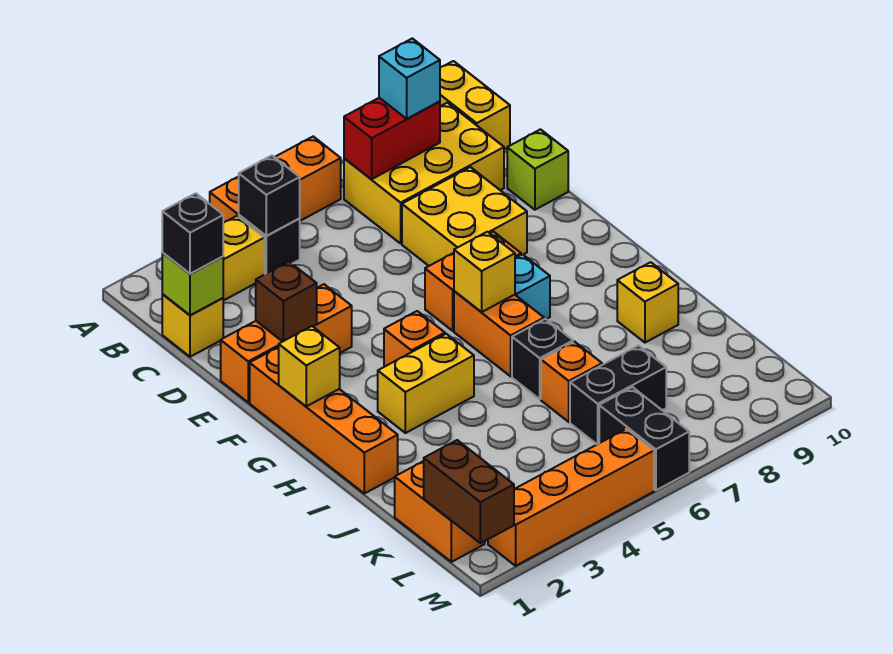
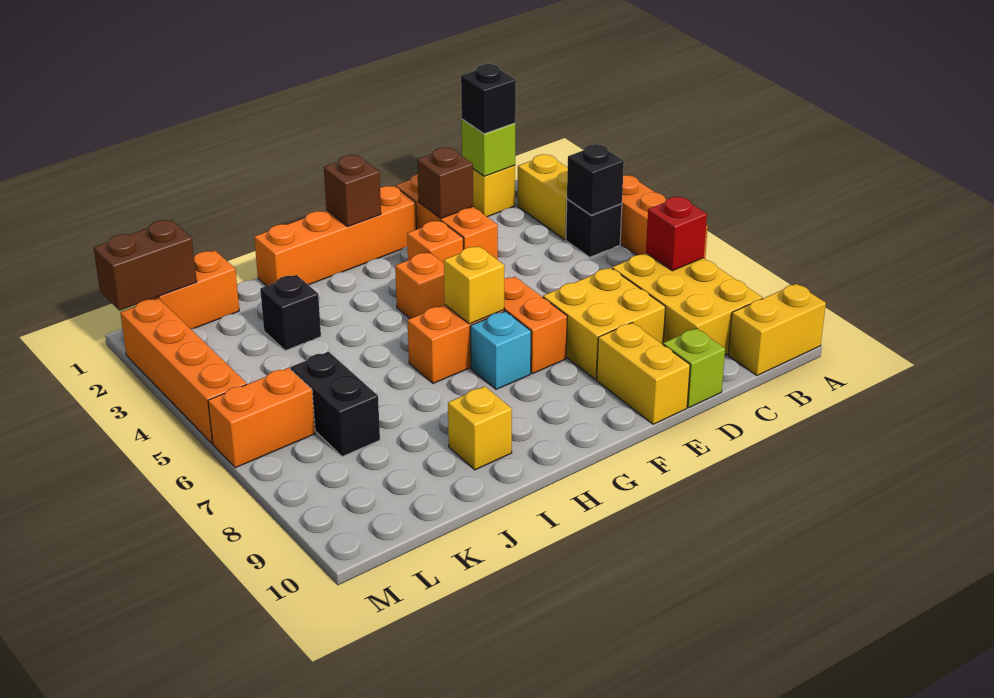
red 1x2 brick [344,98,440,179] -> red 1x1 brick [646,197,707,271]
cyan 1x1 brick [379,38,440,119] -> none
yellow 1x1 brick [279,326,340,406] -> brown 1x1 brick [324,155,381,226]
yellow 1x2 brick [378,334,474,433] -> yellow 1x2 brick moved to [597,323,690,424]
black 1x1 brick [512,319,573,399] -> black 1x1 brick moved to [260,275,321,351]
orange 1x1 brick [541,342,602,422] -> orange 1x1 brick moved to [407,221,463,263]
black 1x2 brick [599,387,689,490] -> orange 1x2 brick [208,368,315,468]

